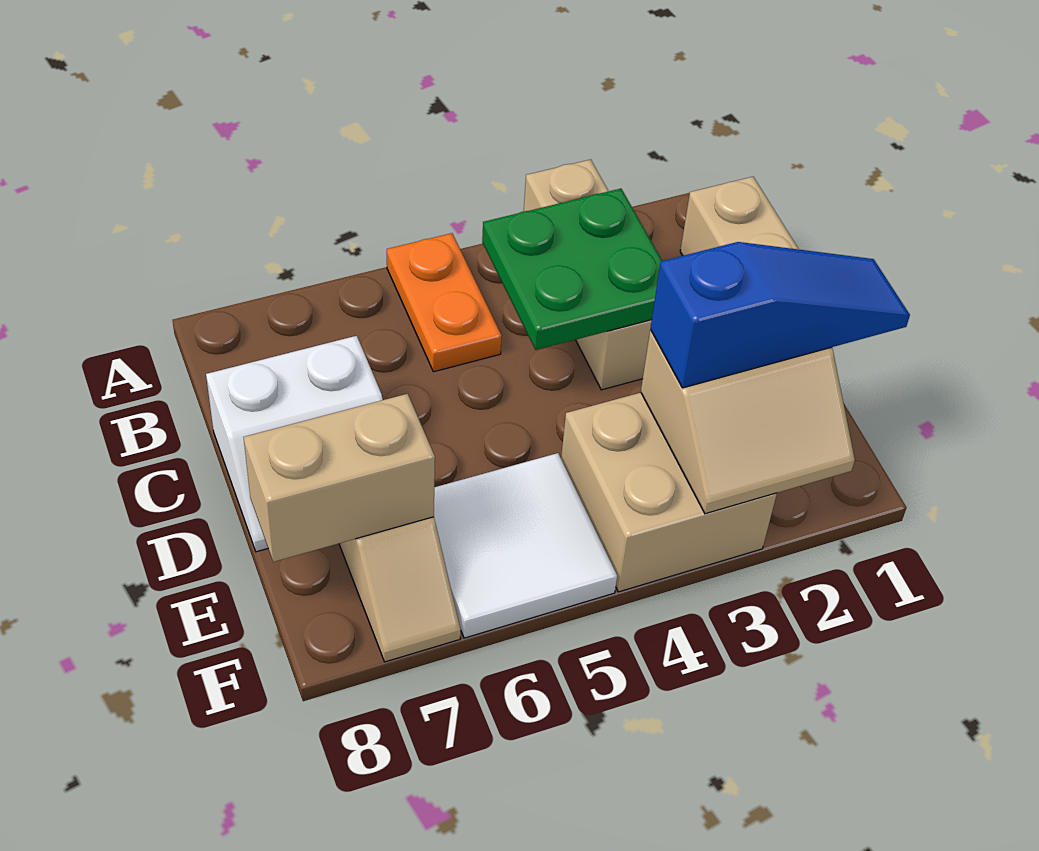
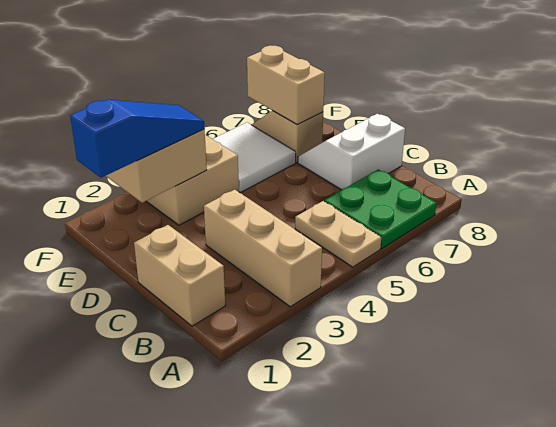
orange 1x2 plate [387,233,502,372] -> tan 1x2 plate [295,201,381,267]
green 2x2 plate [482,189,662,350] -> green 2x2 plate moved to [325,169,436,249]
blue 1x3 slope [650,242,910,388] -> blue 1x3 slope turned to [70,100,204,178]
tan 1x2 brick [244,394,435,562] -> tan 1x2 brick turned to [247,45,325,124]

